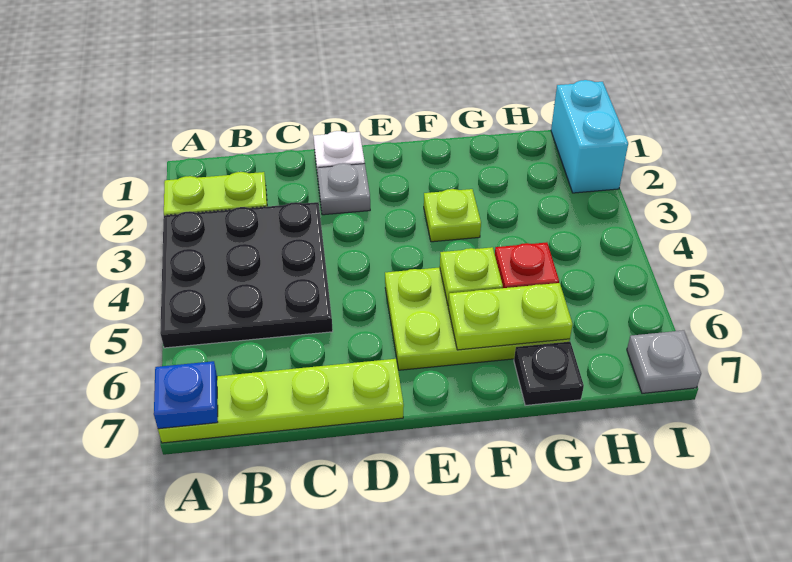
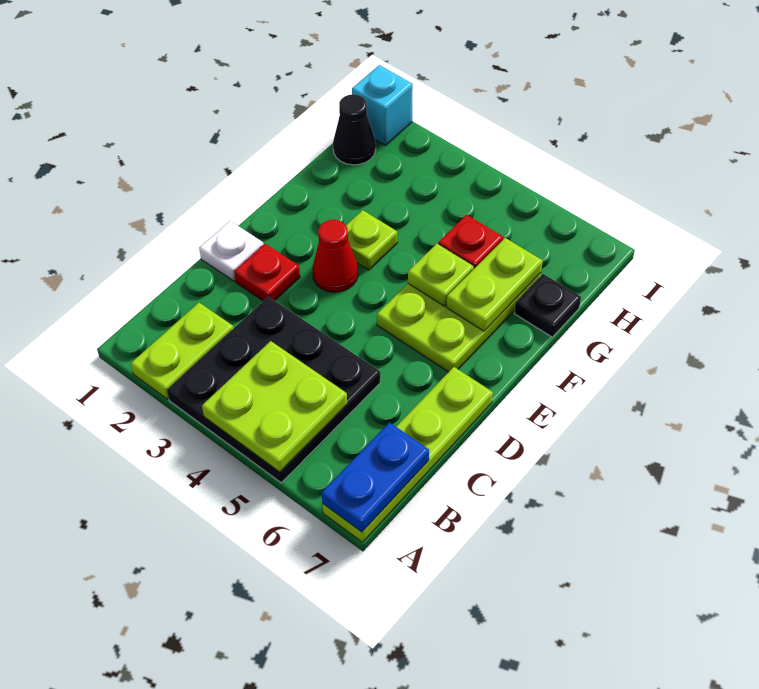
none -> lime 2x2 plate [202,341,347,472]
blue 1x1 plate [154,361,218,429] -> blue 1x2 plate [321,422,429,532]
grey 1x1 plate [317,163,370,215] -> red 1x1 plate [234,244,300,301]
none -> red 1x1 cone [312,220,358,292]
none -> black 1x1 cone [333,94,376,165]
cyan 1x2 brick [551,80,628,193] -> cyan 1x1 brick [352,65,413,145]
grey 1x1 plate [627,330,701,393] -> none

